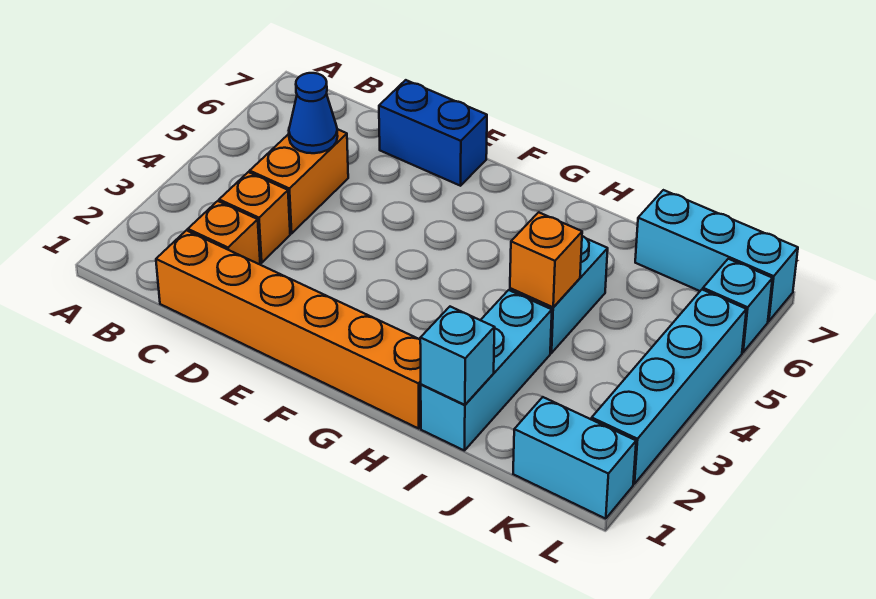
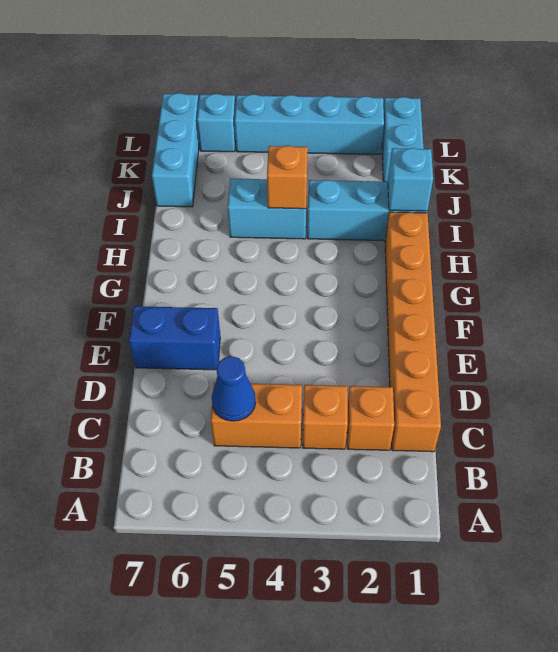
blue 1x2 brick [379,80,487,186] -> blue 1x2 brick turned to [129,306,220,370]

